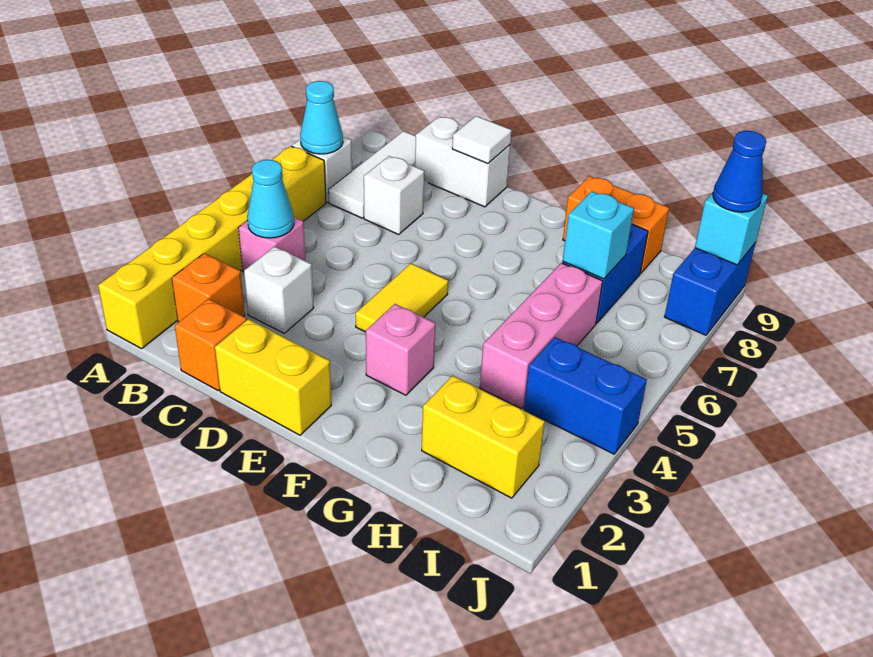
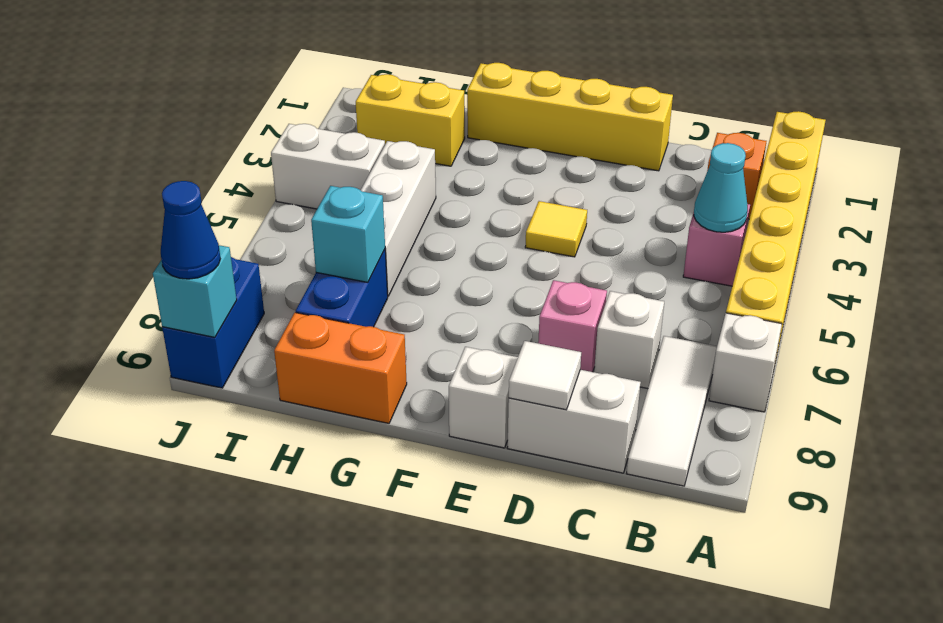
cyan 1x1 cone [300,81,343,154] -> none
orange 1x1 brick [175,299,246,390] -> none
white 1x1 brick [244,246,314,333] -> white 1x1 brick moved to [449,347,518,448]
yellow 1x2 brick [215,319,331,435] -> yellow 1x4 brick [467,63,673,171]
yellow 1x2 tile [355,263,448,332] -> yellow 1x1 tile [525,201,587,257]
pink 1x1 brick [366,304,436,395] -> pink 1x1 brick moved to [538,280,607,372]
pink 1x3 brick [480,263,603,409] -> white 1x3 brick [361,141,436,296]
blue 1x2 brick [524,337,647,454] -> white 1x2 brick [271,124,385,209]

